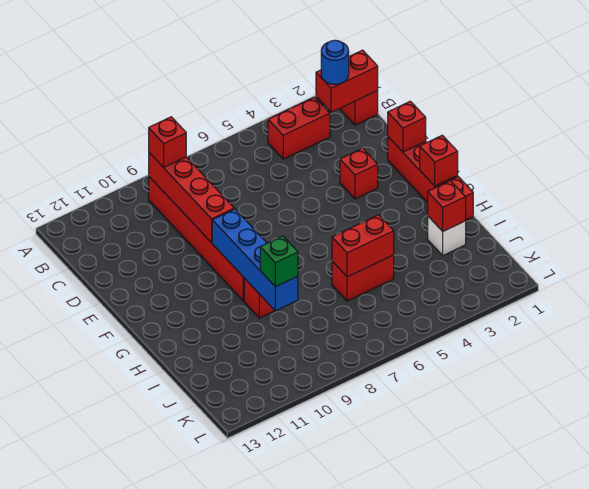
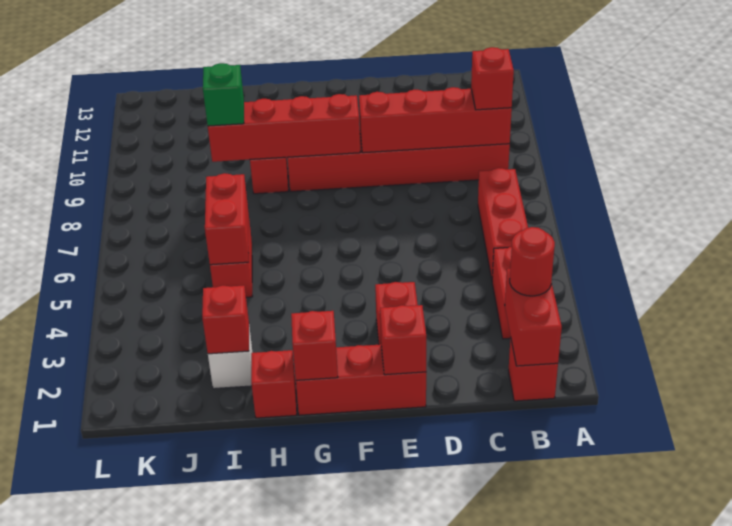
blue 1x1 round brick [321,40,349,84] -> red 1x1 round brick [510,227,555,296]
none -> red 1x3 brick [478,168,528,279]
blue 1x4 brick [212,209,298,311] -> red 1x4 brick [208,94,360,162]

